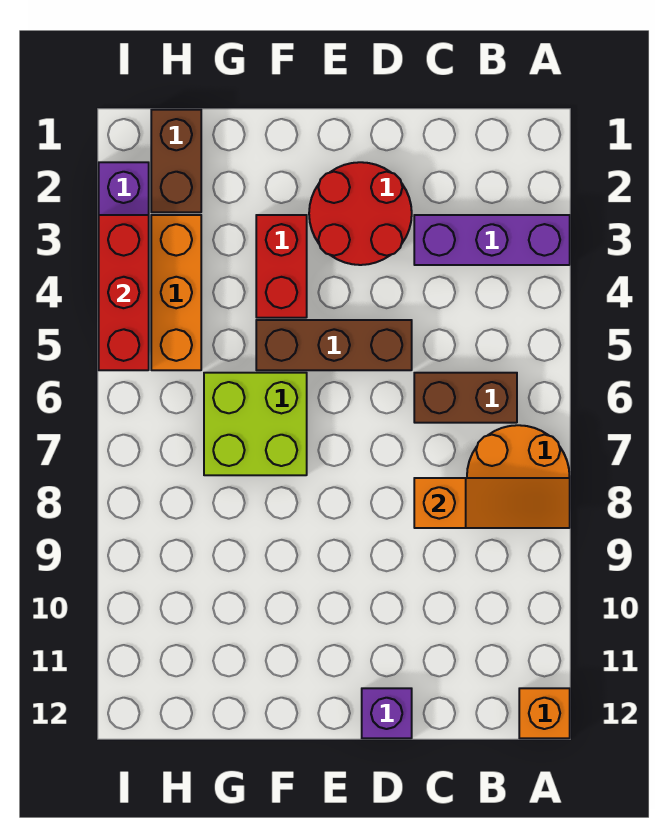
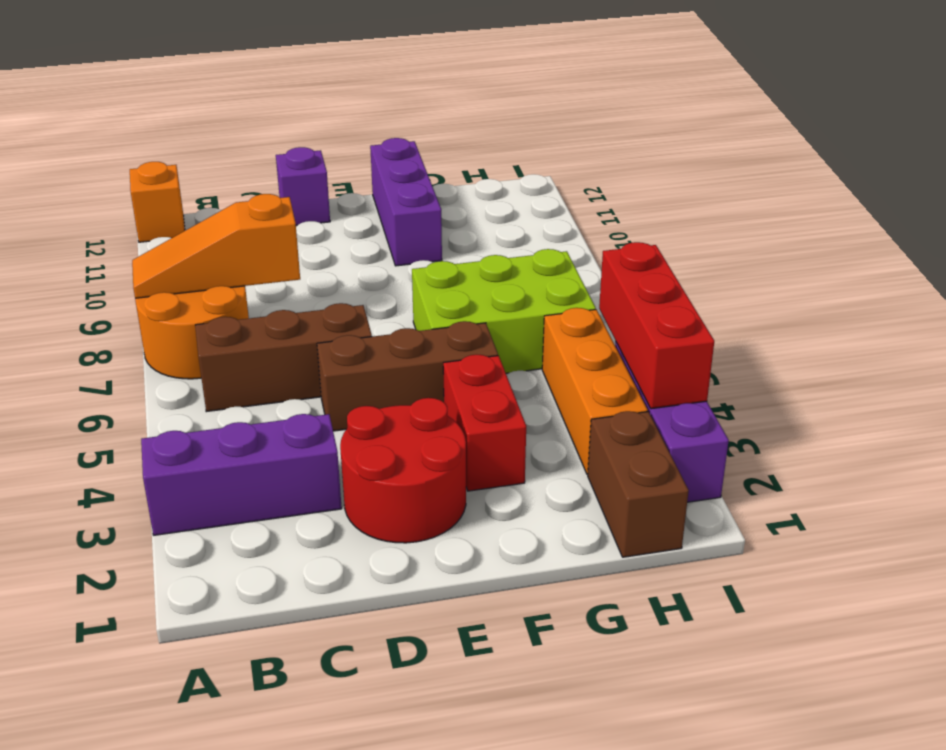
brown 1x2 brick [414,373,517,423] -> brown 1x3 brick [195,303,372,412]
lime 2x2 brick [204,373,307,475] -> lime 2x3 brick [412,249,596,373]
none -> purple 1x3 brick [370,138,442,266]

